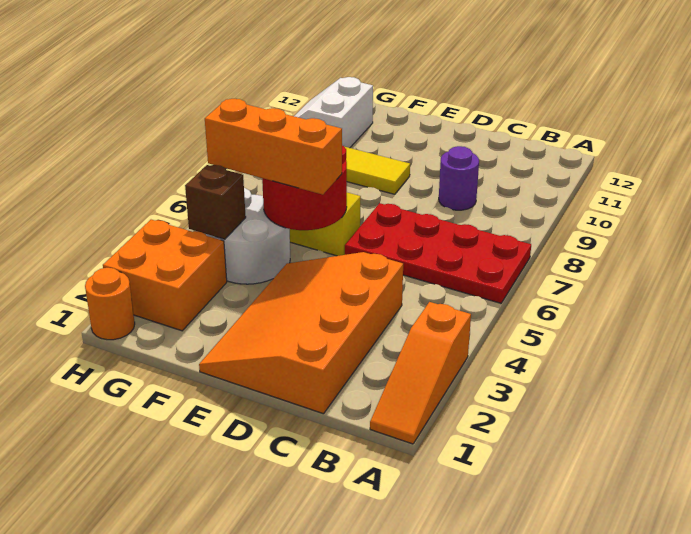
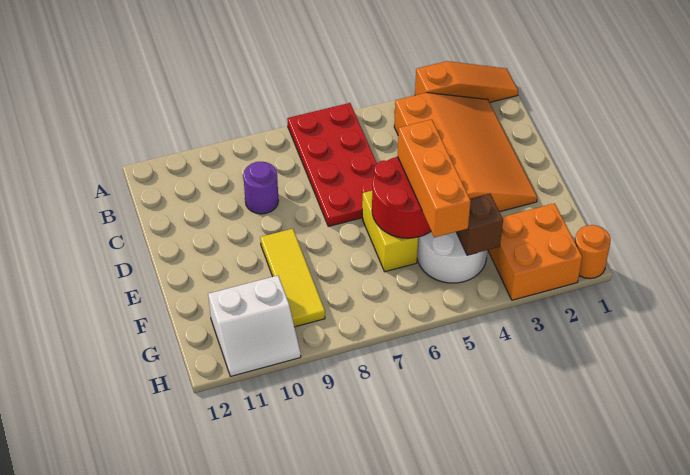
orange 3x4 slope [199,252,403,414] -> orange 3x4 slope turned to [394,93,537,212]

